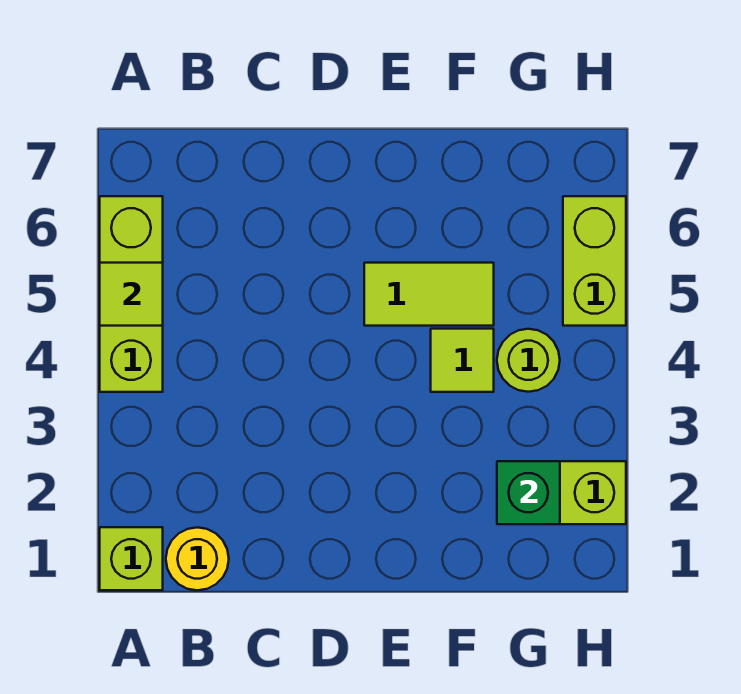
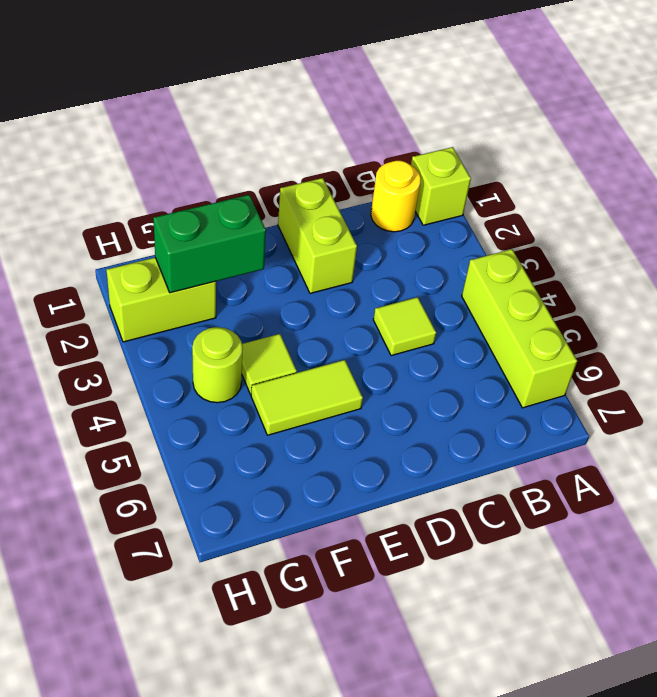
lime 1x1 tile [100,263,163,326] -> lime 1x1 tile moved to [373,297,436,356]
green 1x1 brick [497,461,560,524] -> green 1x2 brick [153,195,266,293]
lime 1x2 brick [563,196,626,326] -> lime 1x2 brick moved to [278,178,357,293]

